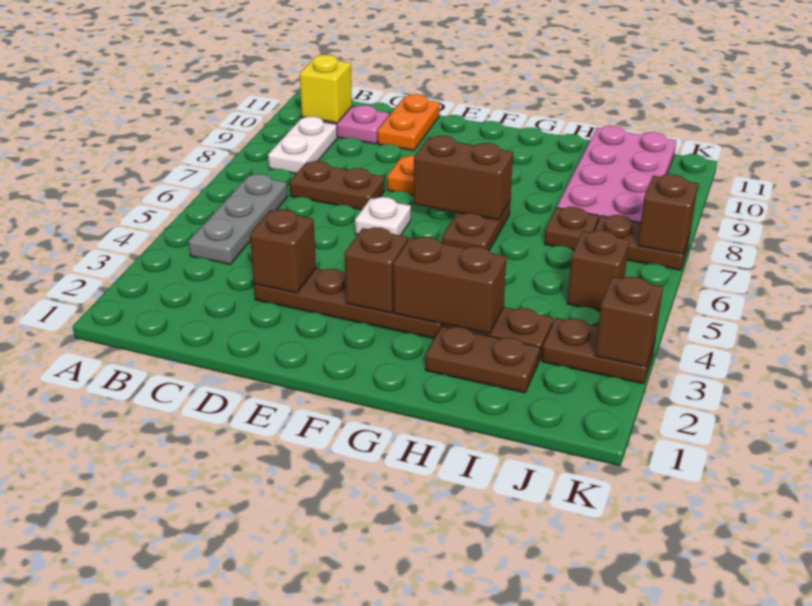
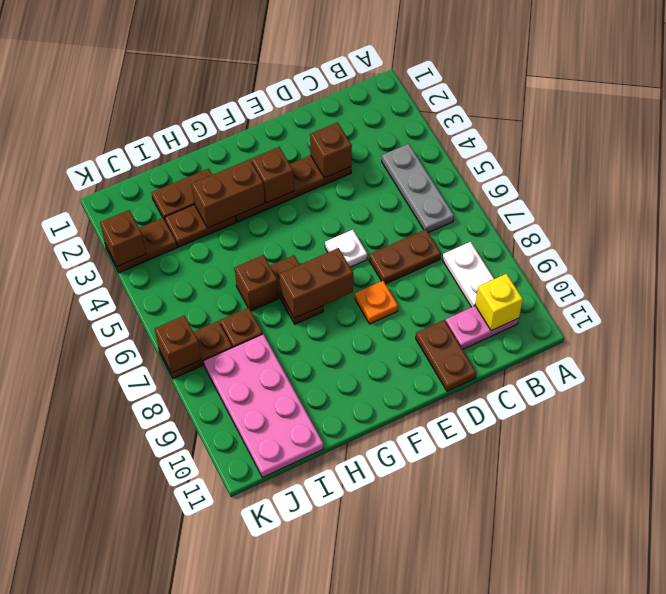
orange 1x2 plate [377,94,440,151] -> brown 1x2 plate [416,320,476,391]
brown 1x1 brick [567,230,629,311] -> brown 1x1 brick moved to [235,255,279,311]

